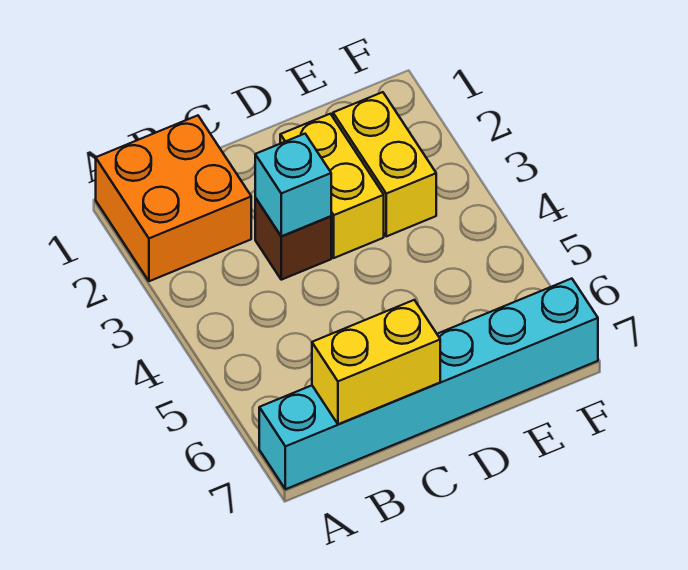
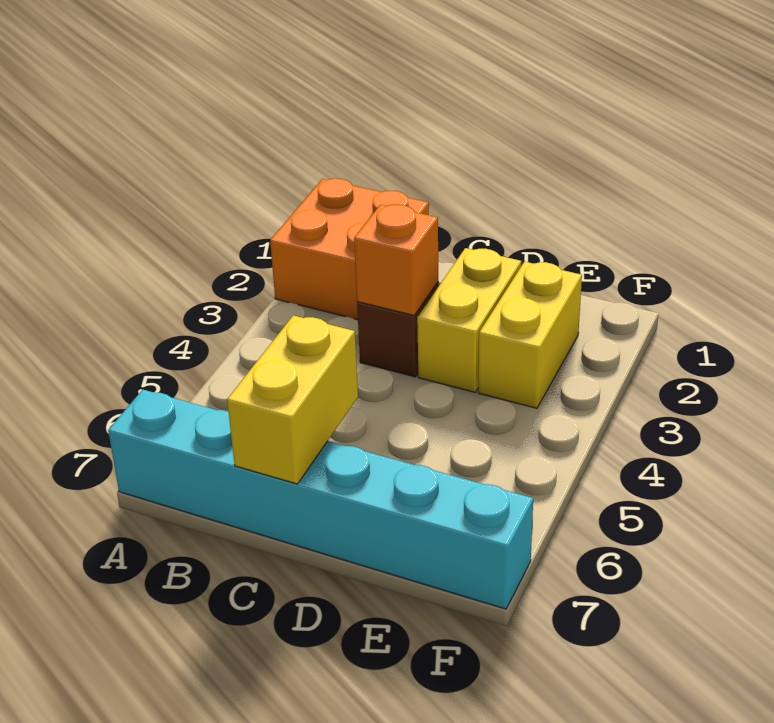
yellow 1x2 brick [312,300,440,424] -> yellow 1x2 brick turned to [227,315,358,484]
cyan 1x1 brick [255,134,331,236] -> orange 1x1 brick [354,204,438,315]

